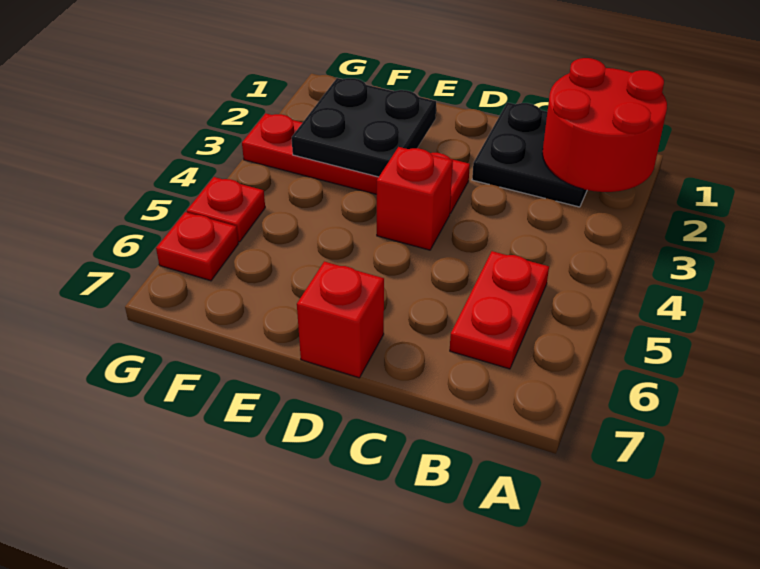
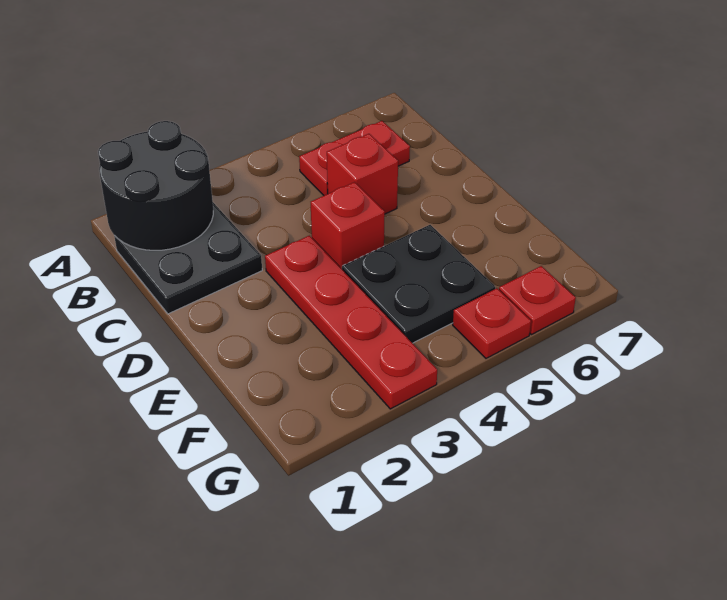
red 2x2 round brick [542,58,667,192] -> black 2x2 round brick [98,121,213,250]
red 1x1 brick [297,261,384,378] -> red 1x1 brick moved to [327,134,398,214]
black 2x2 plate [292,78,436,177] -> black 2x2 plate moved to [342,225,495,343]

